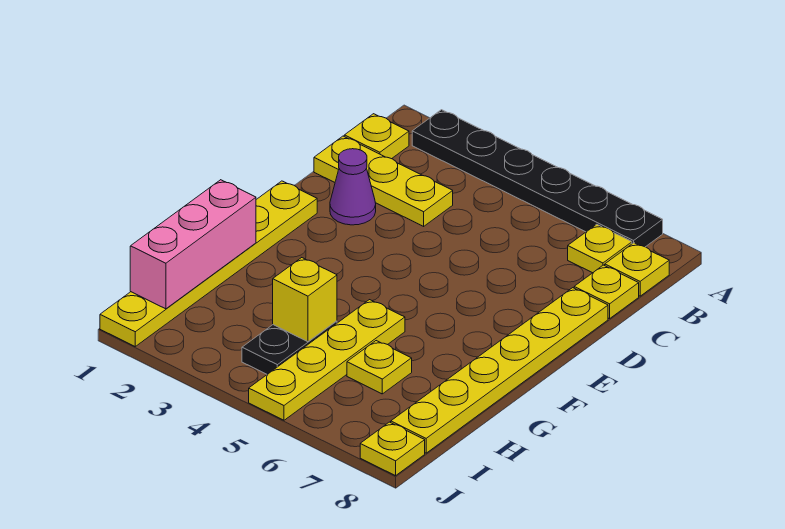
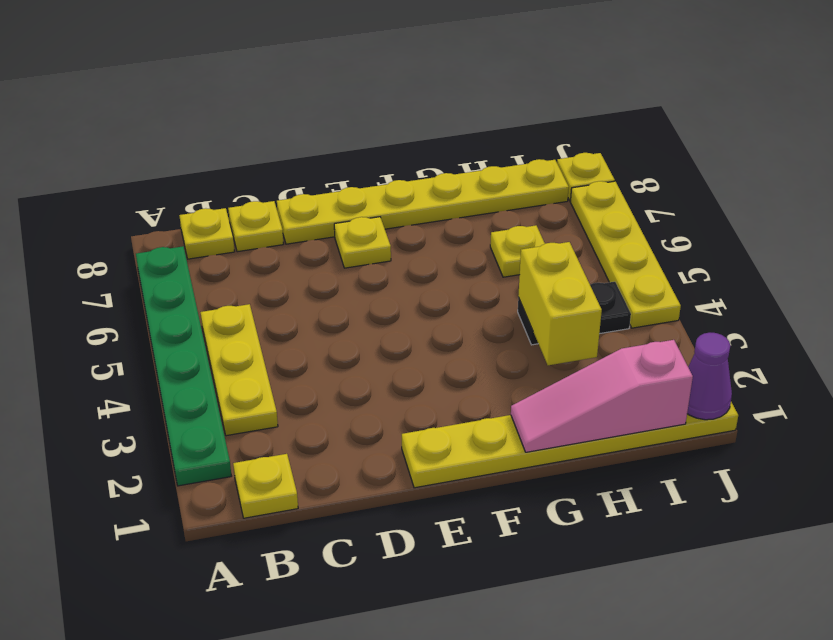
black 1x6 plate [412,110,663,247] -> green 1x6 plate [136,246,231,486]
yellow 1x1 plate [568,224,632,273] -> yellow 1x1 plate moved to [334,217,391,268]
yellow 1x3 plate [314,136,453,226] -> yellow 1x3 plate moved to [200,304,278,436]
purple 1x1 cone [330,149,376,225] -> purple 1x1 cone moved to [687,333,732,420]
pink 1x3 brick [130,180,256,309] -> pink 1x3 slope [511,340,693,452]
yellow 1x4 plate [249,300,405,420] -> yellow 1x4 plate turned to [570,181,681,328]
yellow 1x1 brick [273,258,337,342] -> yellow 1x2 brick [518,242,602,365]

